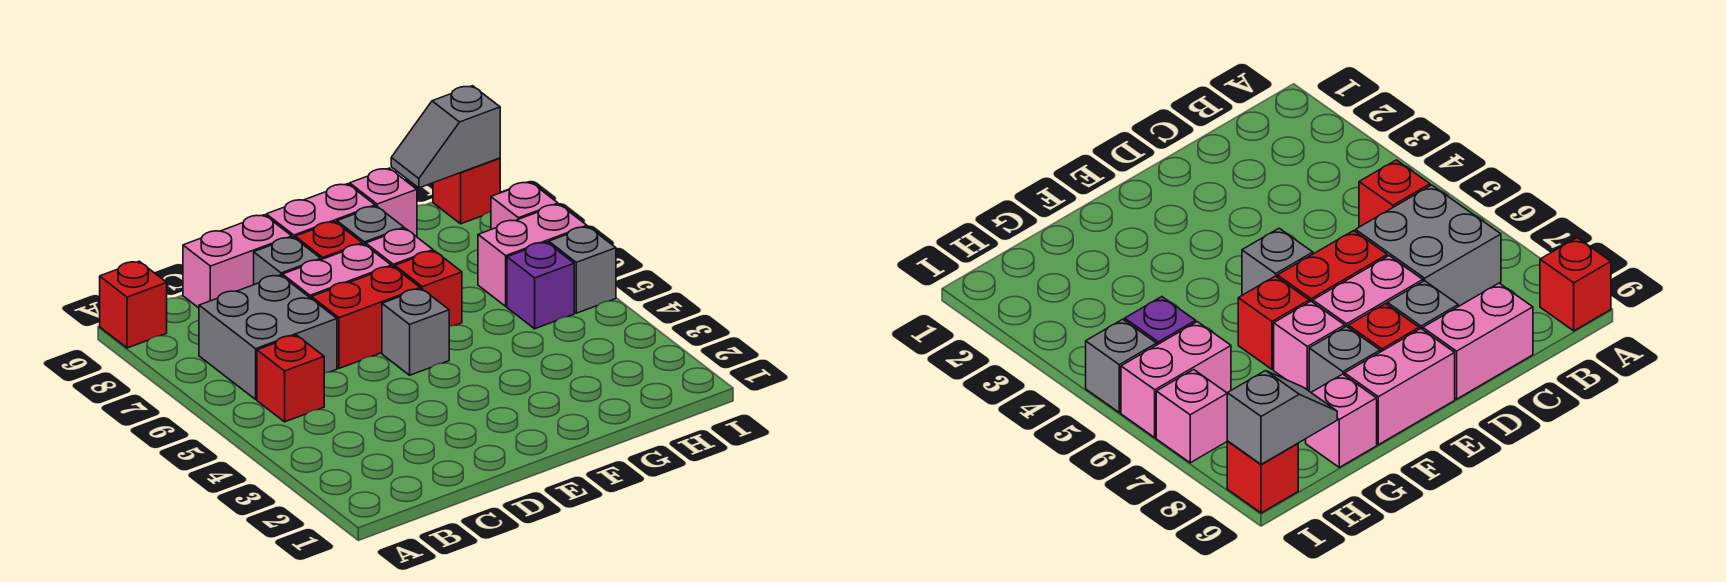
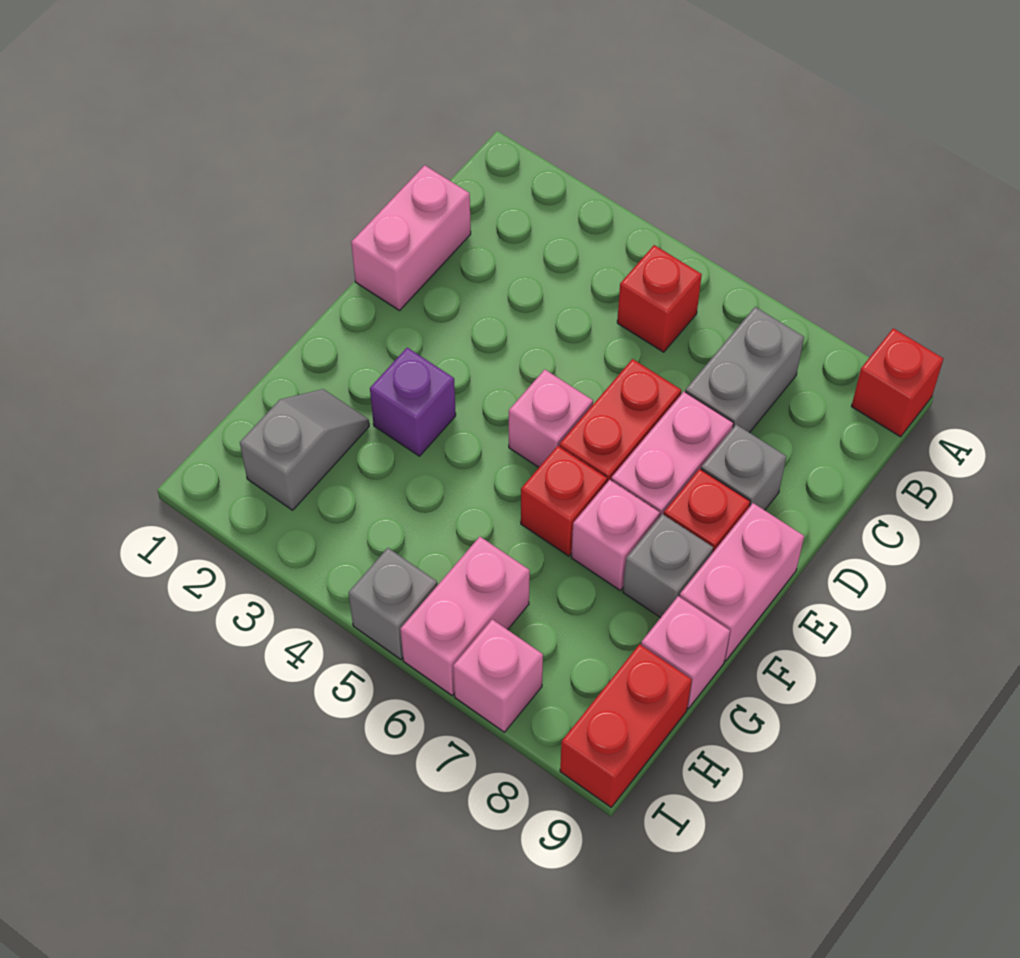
grey 2x2 brick [199,275,337,399] -> grey 1x2 brick [685,307,804,433]
pink 1x2 brick [183,215,292,308] -> pink 1x2 brick moved to [351,165,471,311]
grey 1x1 brick [382,289,449,375] -> pink 1x1 brick [509,370,593,467]
purple 1x1 brick [507,242,574,329] -> purple 1x1 brick moved to [370,348,456,456]
grey 1x2 slope [391,86,500,188] -> grey 1x2 slope moved to [240,389,369,510]
red 1x1 brick [433,158,500,224] -> red 1x2 brick [560,644,692,807]

